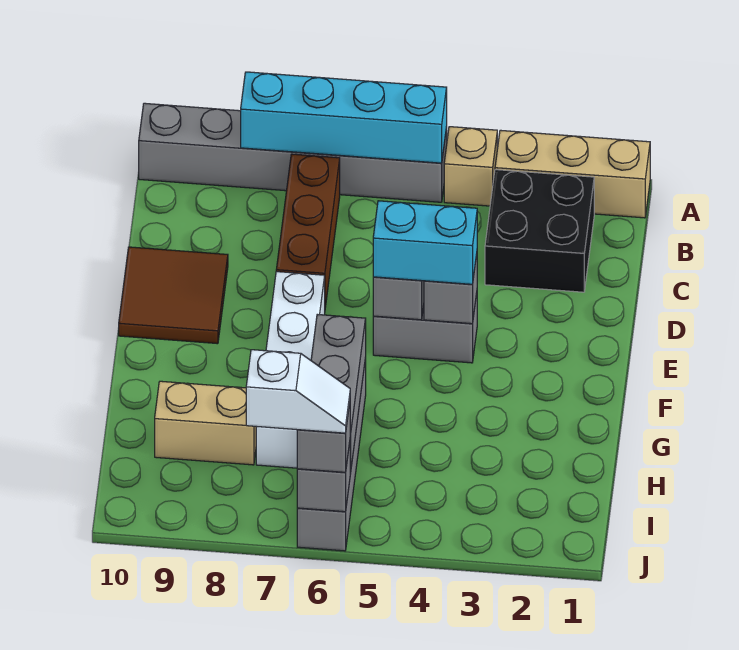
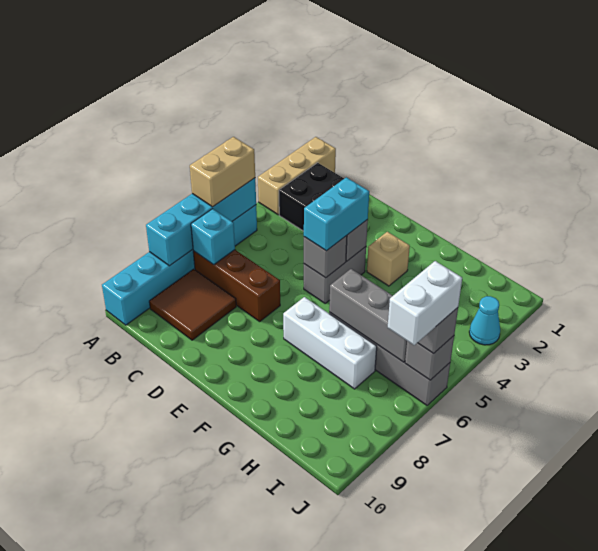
tan 1x1 brick [444,127,497,206] -> tan 1x1 brick moved to [367,232,410,286]
grey 1x6 brick [139,103,447,202] -> cyan 1x6 brick [102,205,257,325]
none -> cyan 1x1 brick [191,209,235,265]
brown 2x2 tile [119,247,228,344] -> brown 2x2 tile moved to [149,269,236,340]
white 1x4 brick [256,272,325,468] -> white 1x3 brick [283,297,377,389]
tan 1x2 brick [155,381,256,465] -> tan 1x2 brick moved to [190,137,255,207]
none -> cyan 1x1 cone [469,296,500,345]
white 1x2 slope [246,350,350,433] -> white 1x2 brick [388,261,462,345]

